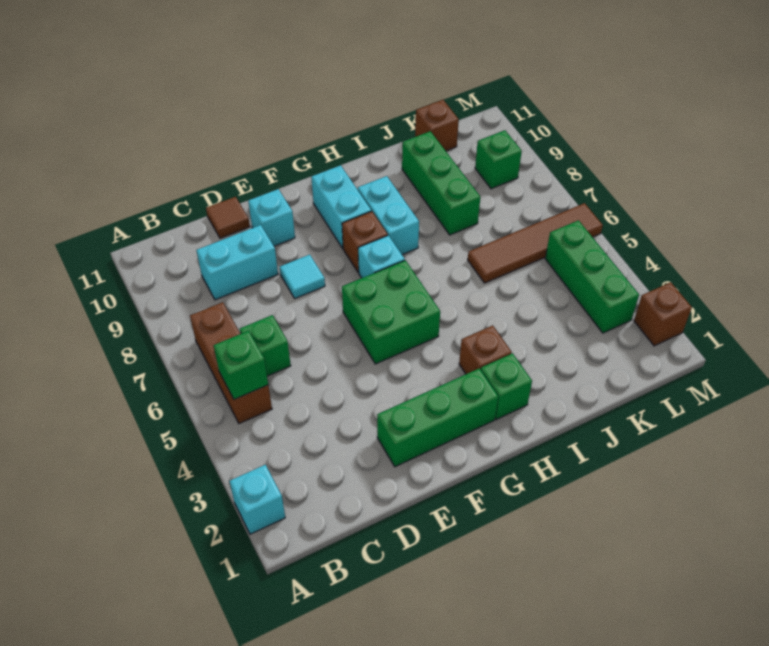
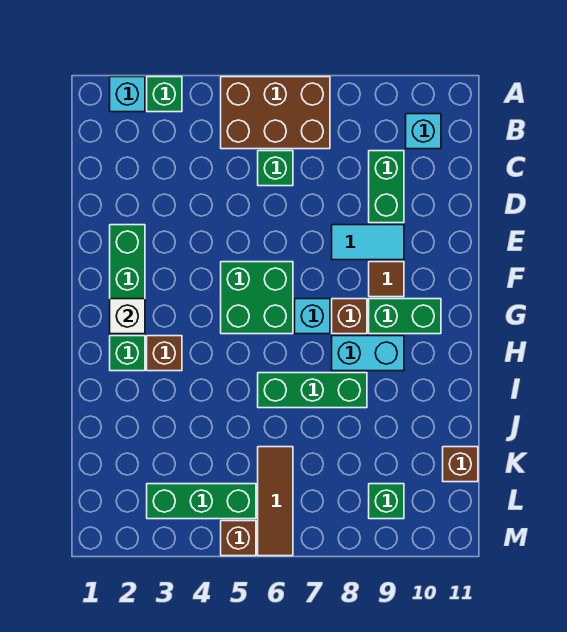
brown 1x3 brick [190,302,272,423] -> brown 2x3 brick [221,77,330,149]
green 1x1 brick [214,331,268,399] -> green 1x1 brick moved to [147,77,182,112]
cyan 1x2 brick [196,225,278,300] -> green 1x2 brick [369,151,404,223]
brown 1x1 tile [206,197,250,238] -> brown 1x1 tile moved to [369,262,404,297]
cyan 1x1 tile [280,255,325,298] -> cyan 1x2 tile [332,225,404,260]
cyan 1x1 brick [248,189,295,246] -> cyan 1x1 brick moved to [406,114,441,149]
none -> white 1x1 brick [110,299,145,334]
cyan 1x2 brick [311,165,371,248] -> green 1x2 brick [369,299,441,334]
brown 1x4 tile [468,203,603,283] -> brown 1x3 tile [258,447,293,556]
green 1x3 brick [402,131,480,235] -> green 1x3 brick moved to [258,373,367,408]
brown 1x1 brick [634,282,692,346] -> brown 1x1 brick moved to [221,521,256,556]

